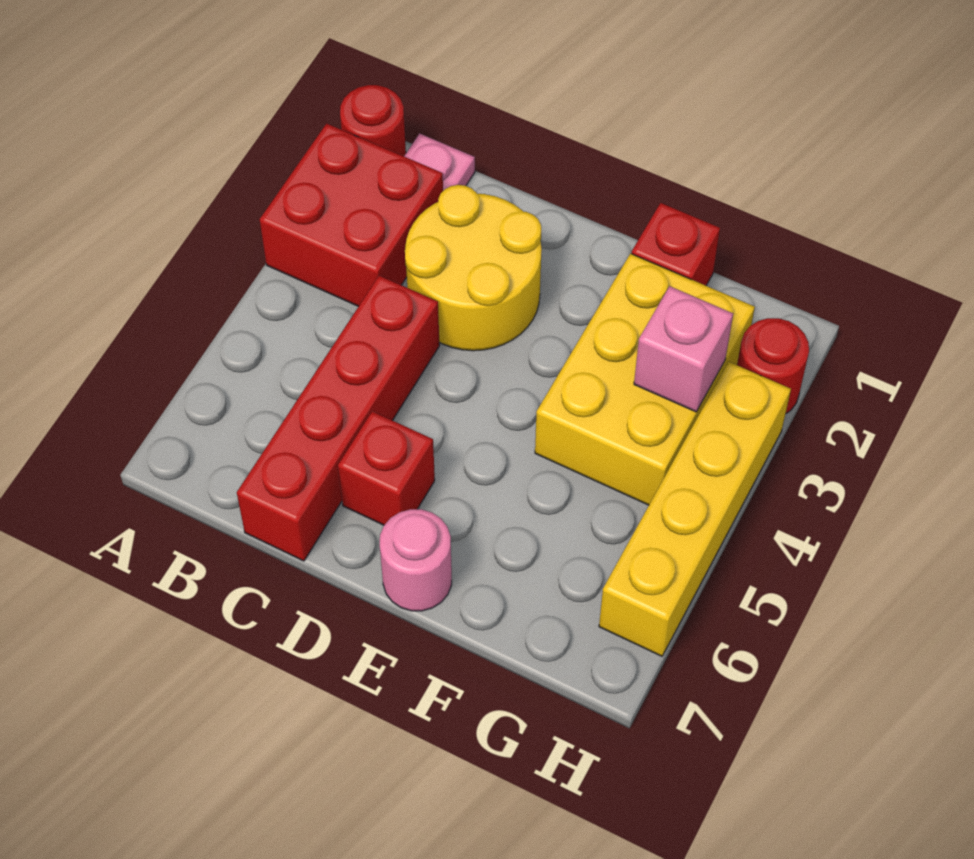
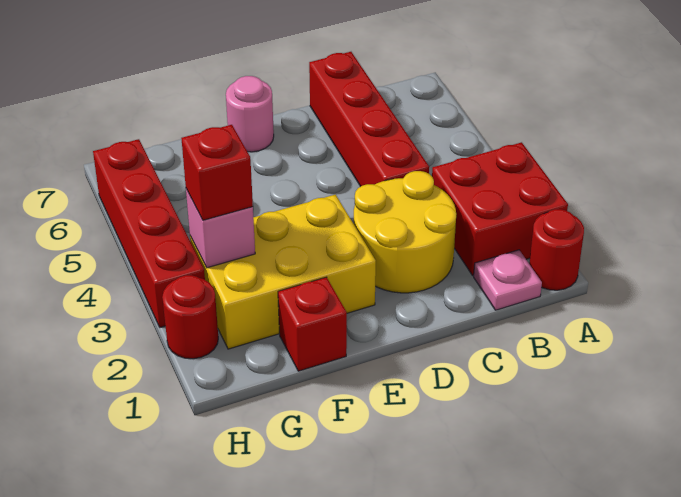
red 1x1 brick [338,411,435,525] -> red 1x1 brick moved to [181,125,253,220]
yellow 2x3 brick [535,253,755,505] -> yellow 2x3 brick turned to [190,195,376,349]
yellow 1x4 brick [599,362,791,656] -> red 1x4 brick [93,139,205,327]

